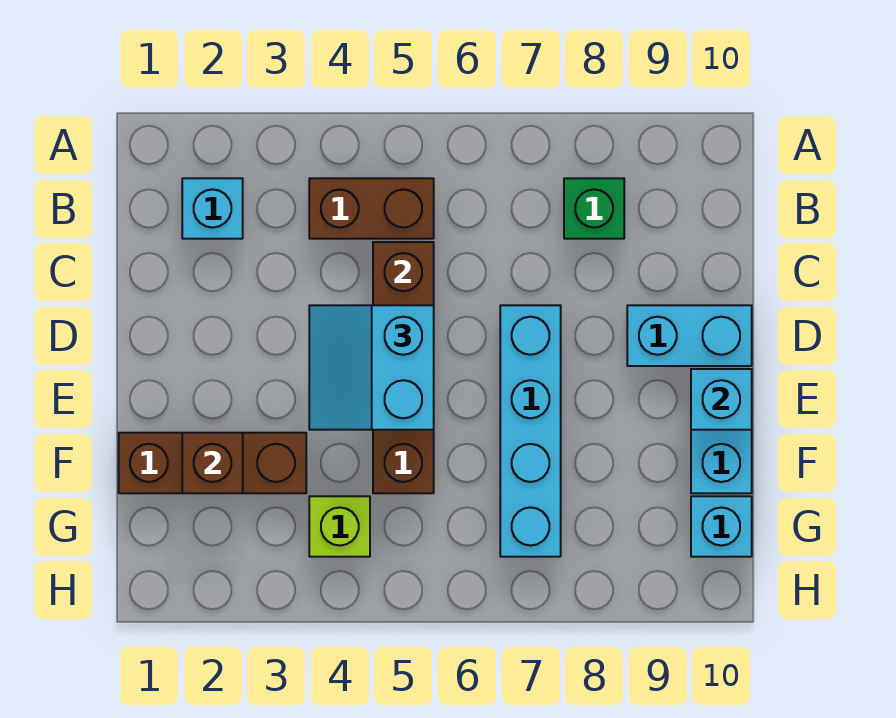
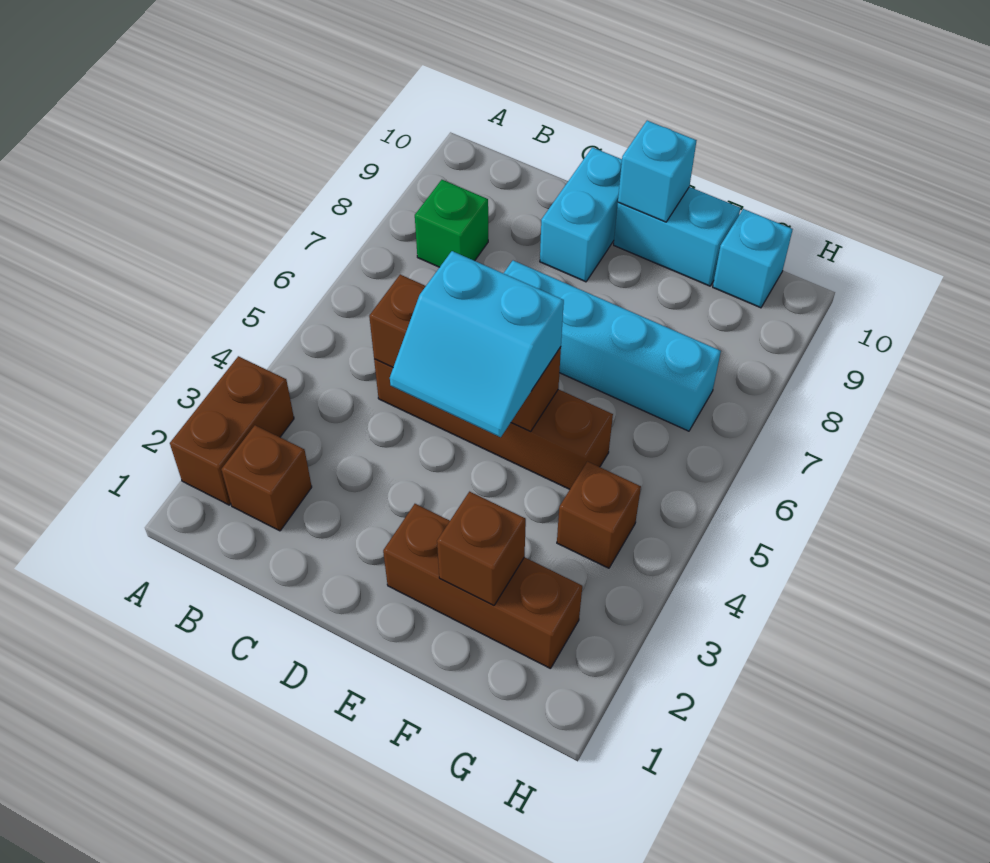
cyan 1x1 brick [182,178,243,239] -> brown 1x1 brick [222,425,312,531]
brown 1x2 brick [309,178,434,239] -> brown 1x2 brick moved to [170,356,294,505]
brown 1x3 brick [119,433,306,493] -> brown 1x3 brick turned to [383,504,582,669]
lime 1x1 brick [309,496,370,557] -> brown 1x1 brick [557,461,641,568]

